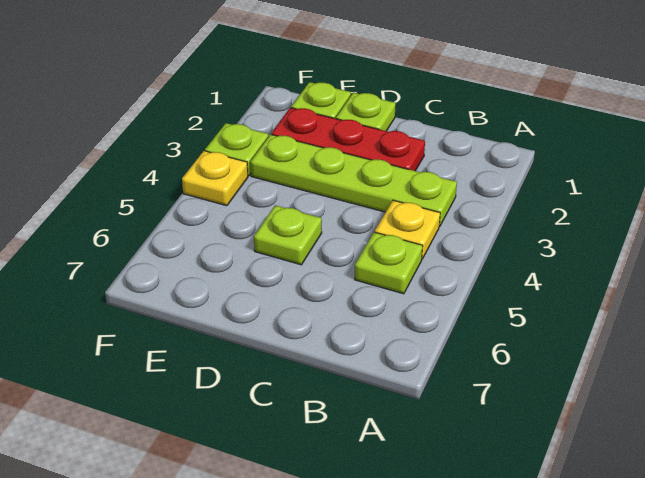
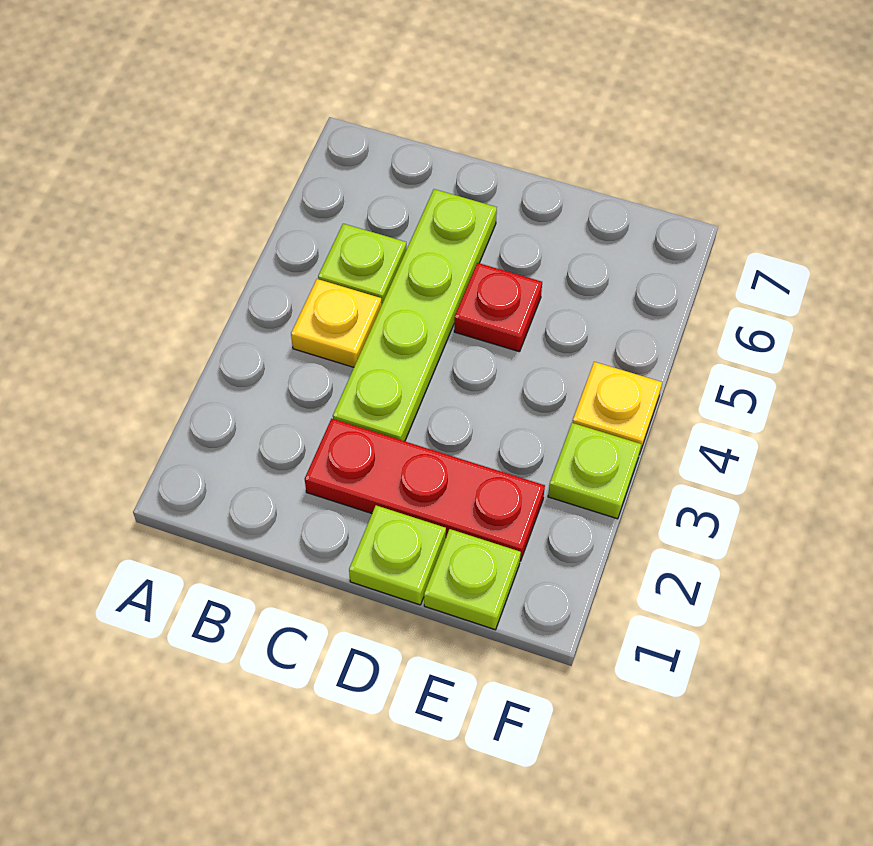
lime 1x4 plate [250,134,457,227] -> lime 1x4 plate turned to [333,189,497,441]
lime 1x1 plate [254,205,322,265] -> red 1x1 plate [454,263,542,352]

